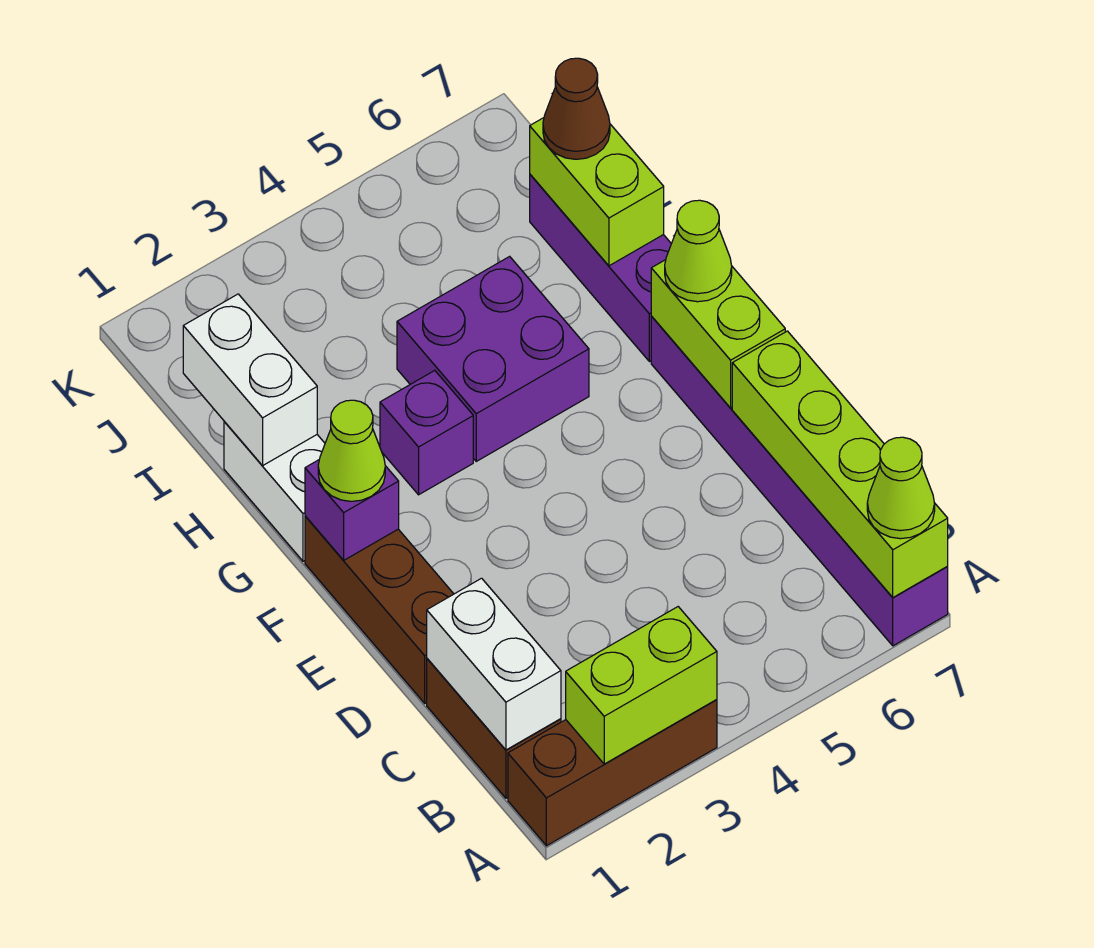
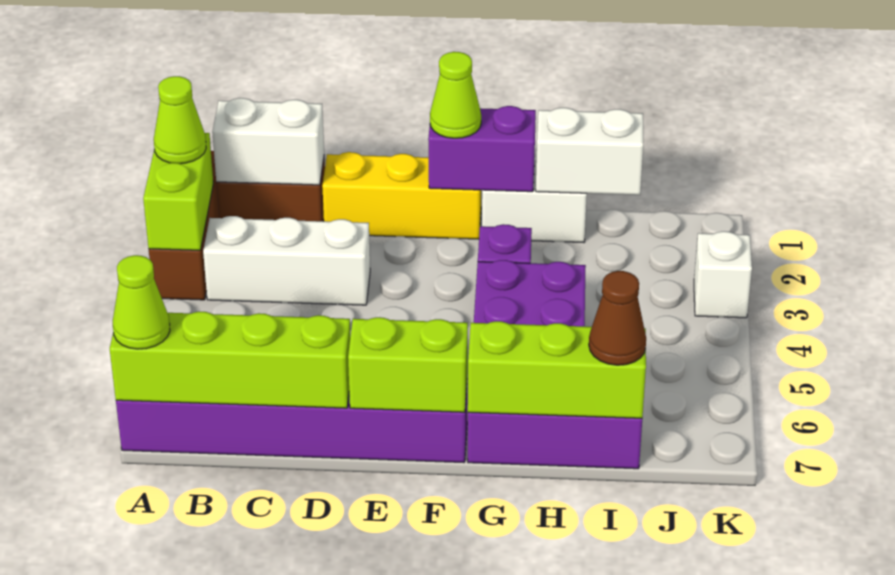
none -> white 1x3 brick [203,216,370,305]
brown 1x3 brick [305,516,453,703] -> yellow 1x3 brick [322,152,481,239]
purple 1x1 brick [305,460,399,560] -> purple 1x2 brick [428,106,536,192]
lime 1x1 cone [665,200,732,302] -> lime 1x1 cone moved to [154,76,206,164]
lime 1x2 brick [530,118,664,266] -> lime 1x3 brick [468,321,646,418]
none -> white 1x1 brick [694,231,752,318]

